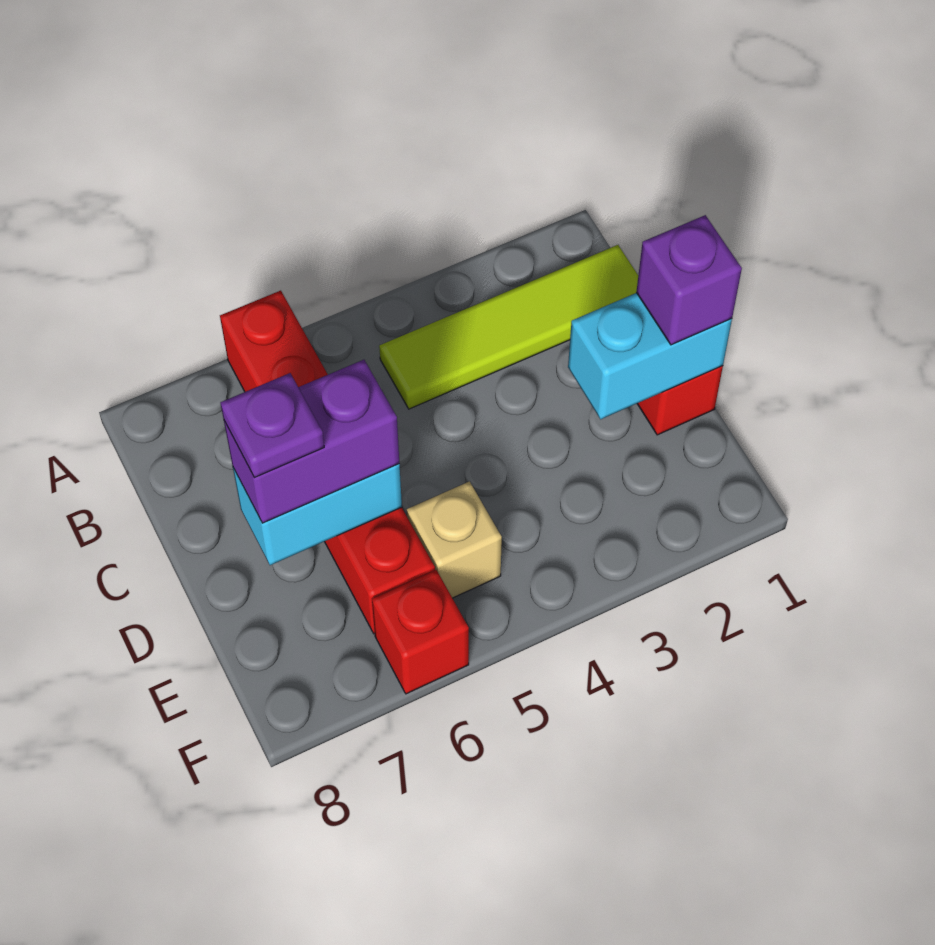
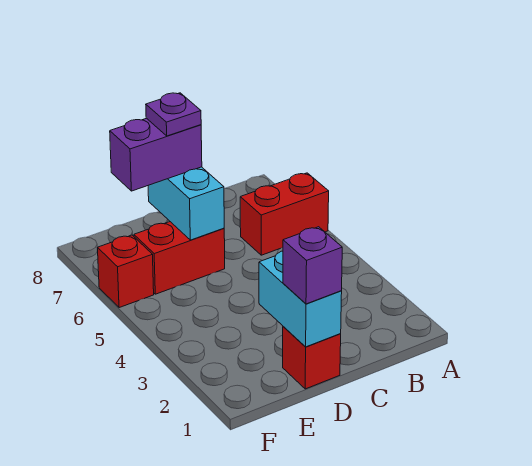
lime 1x4 tile [379,245,638,409] -> none
purple 1x2 brick [224,360,399,523] -> purple 1x2 brick turned to [110,118,202,191]
tan 1x1 brick [407,481,502,598] -> none

